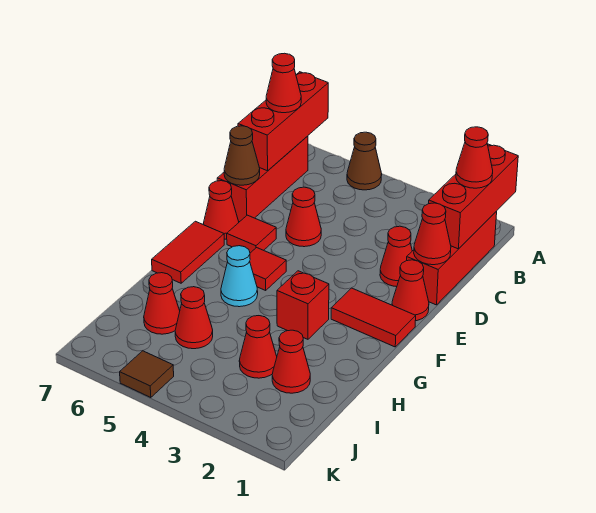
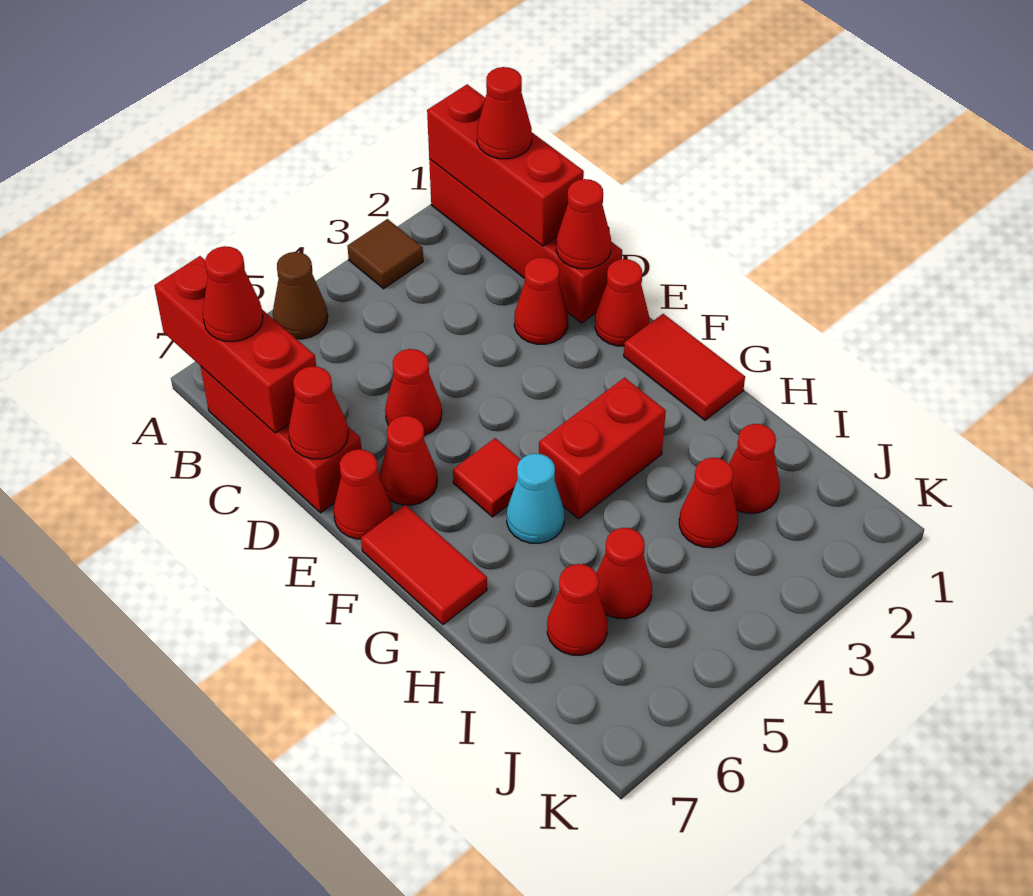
red 1x3 brick [407,211,497,305] -> red 1x4 brick [429,159,622,323]
brown 1x1 cone [224,126,260,185] -> red 1x1 cone [288,366,348,459]
red 1x1 tile [227,215,276,253] -> red 1x1 cone [380,416,437,505]
red 1x2 tile [331,288,416,347] -> red 1x2 tile turned to [624,314,745,420]
red 1x1 brick [277,271,329,339] -> red 1x2 brick [539,378,666,519]
brown 1x1 tile [120,351,174,398] -> brown 1x1 tile moved to [347,219,423,289]

